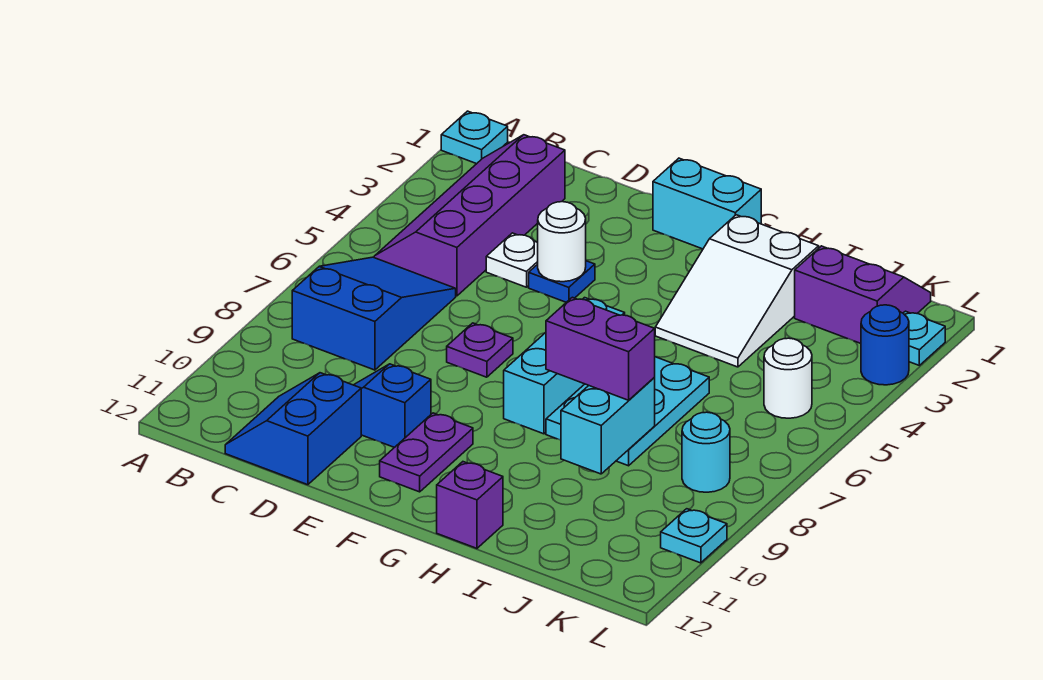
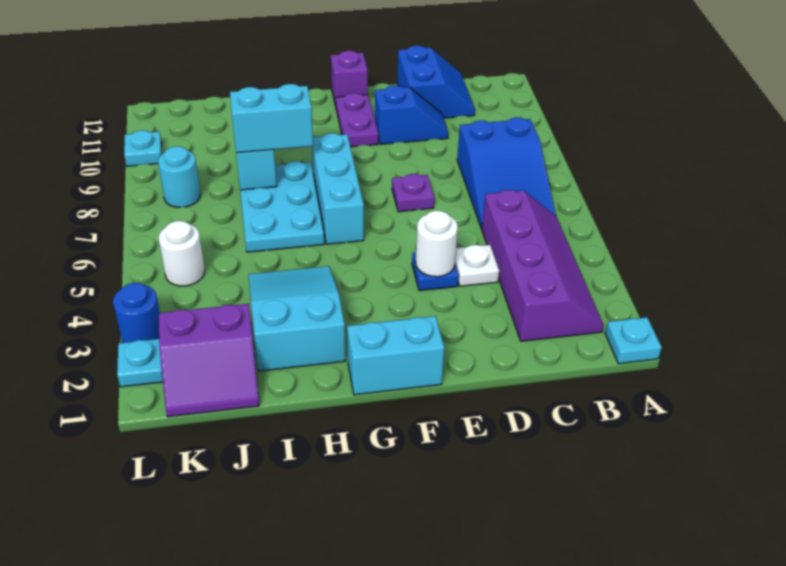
white 2x3 slope [655,215,819,367] -> cyan 2x3 slope [249,266,346,371]
purple 1x2 brick [546,297,655,400] -> cyan 1x2 brick [230,84,313,153]
purple 1x1 brick [437,462,503,548] -> purple 1x1 brick moved to [331,51,368,106]

